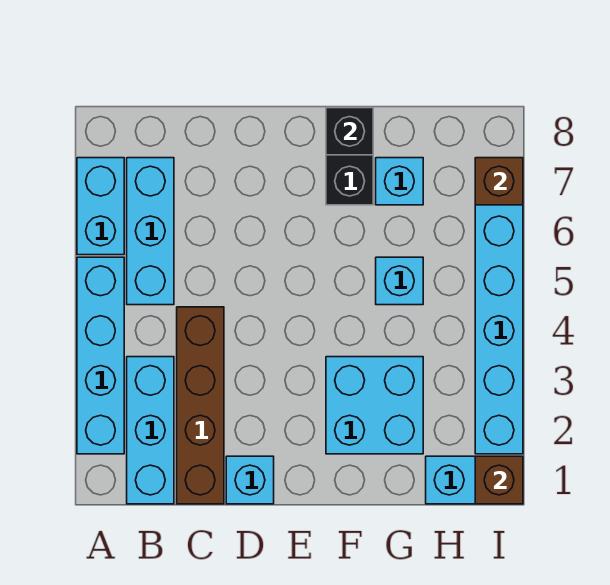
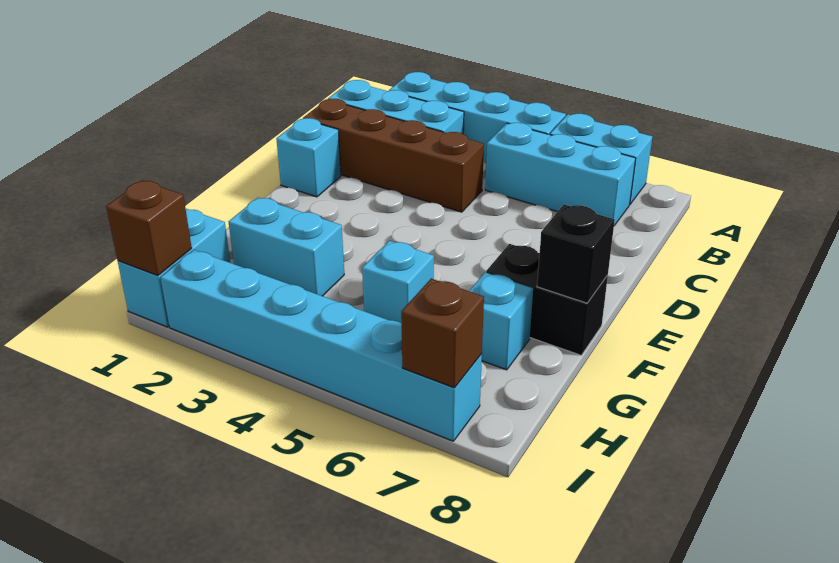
cyan 2x2 brick [326,357,423,454] -> cyan 1x2 brick [229,198,344,296]

